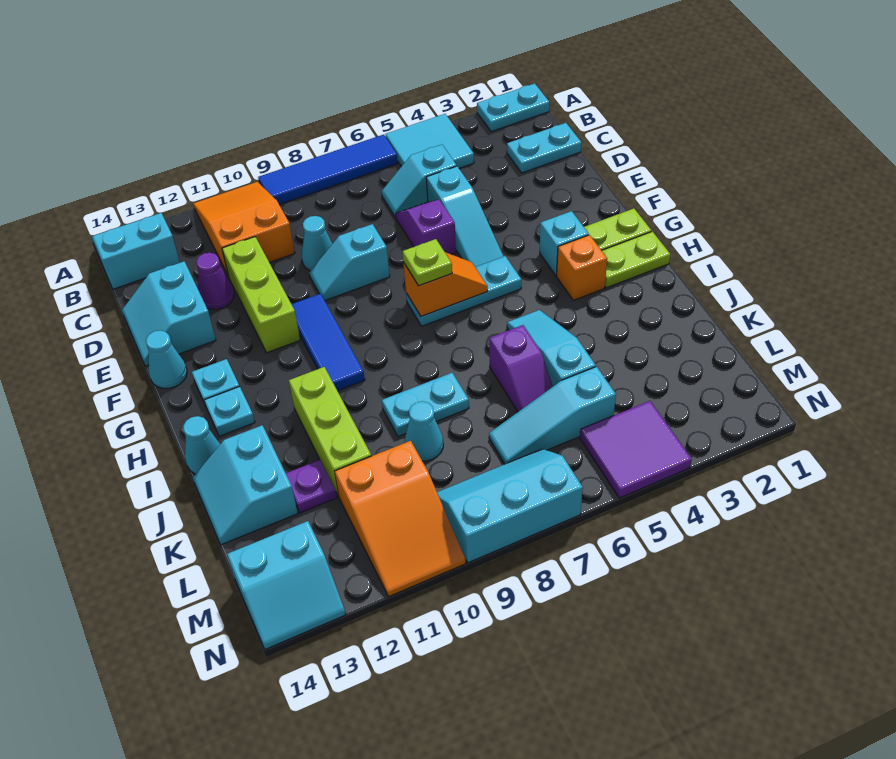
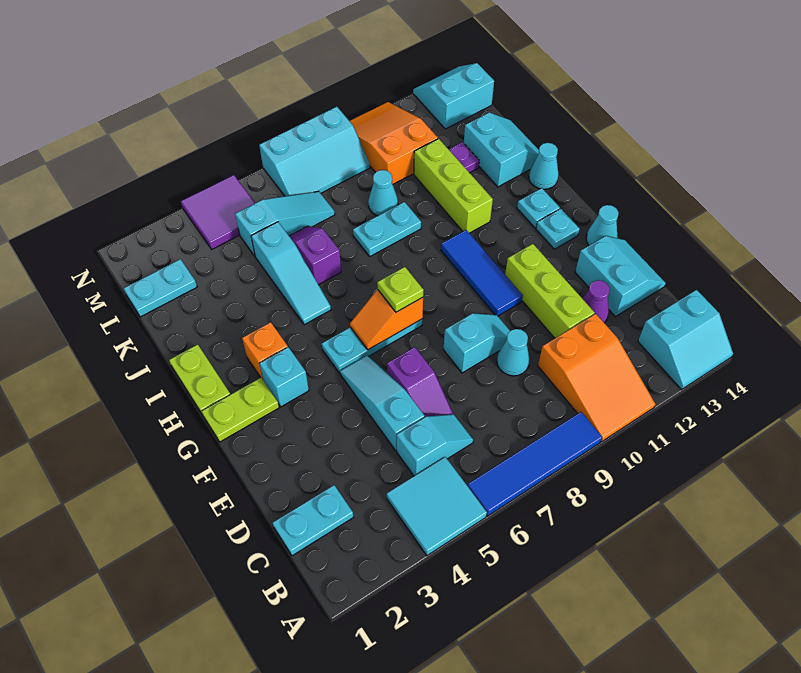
cyan 1x2 plate [477,84,549,132] -> cyan 1x2 plate moved to [124,259,197,317]
lime 1x2 plate [602,232,670,288] -> lime 1x2 plate turned to [169,344,230,415]

